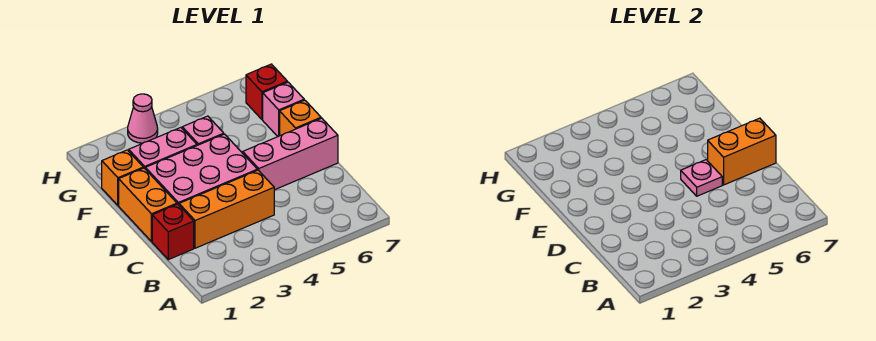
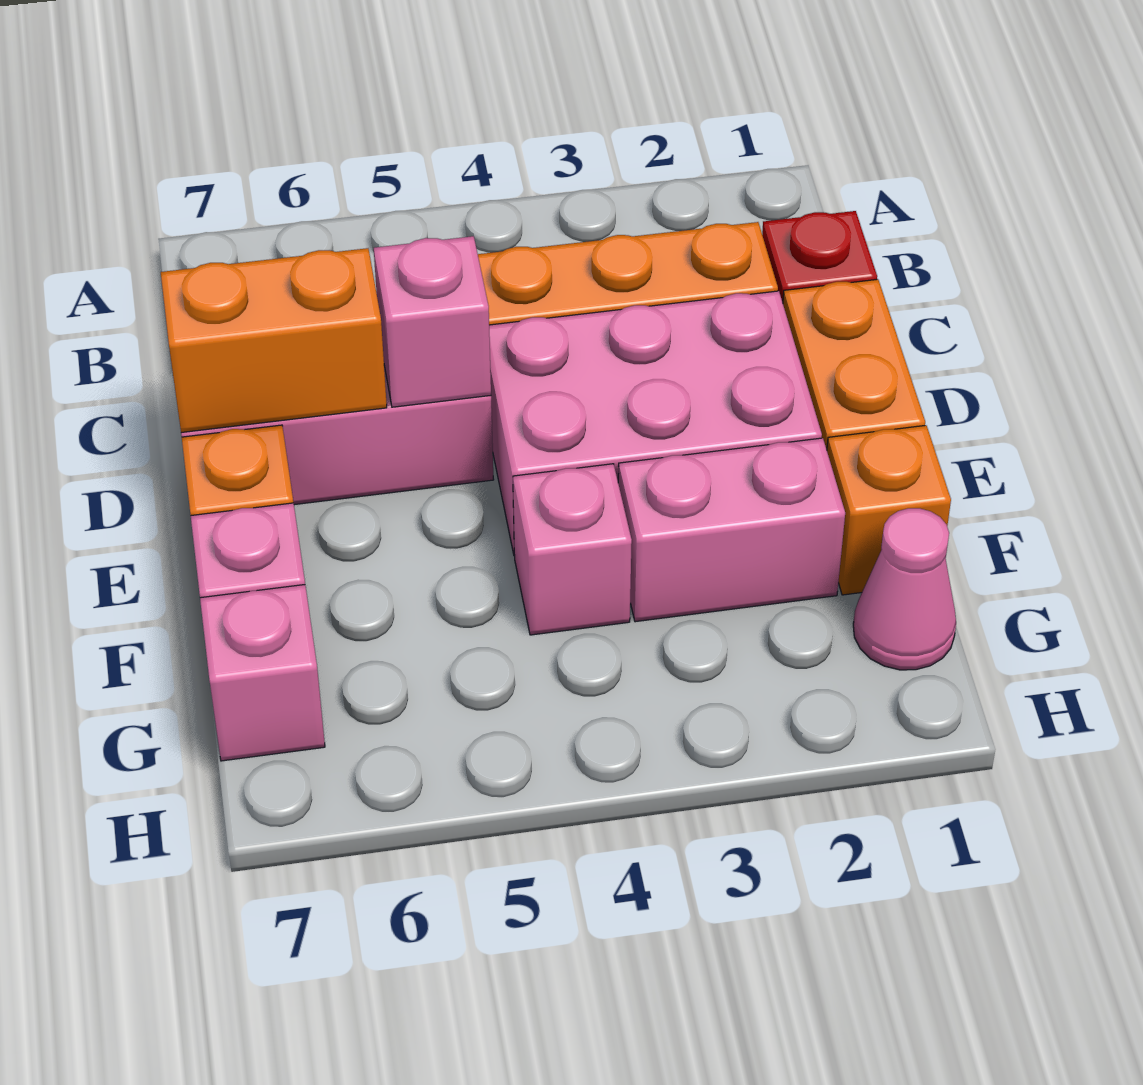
pink 1x1 plate [681,160,722,196] -> pink 1x1 brick [374,236,491,407]
red 1x1 brick [246,64,287,120] -> pink 1x1 brick [200,585,325,761]
pink 1x1 cone [128,94,158,143] -> pink 1x1 cone moved to [853,508,956,670]

